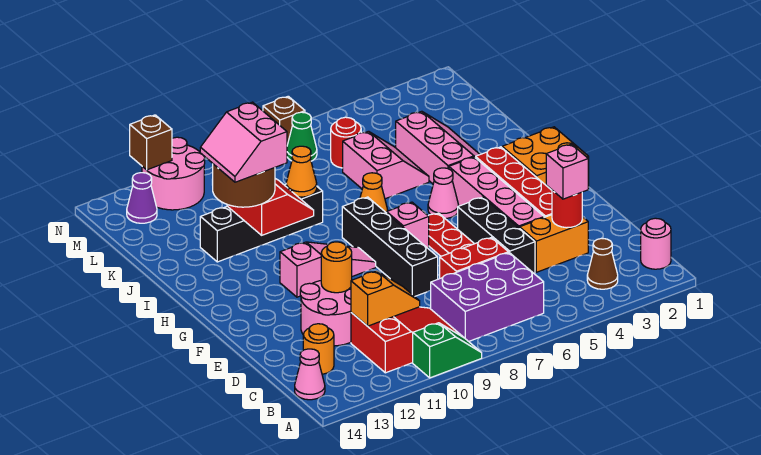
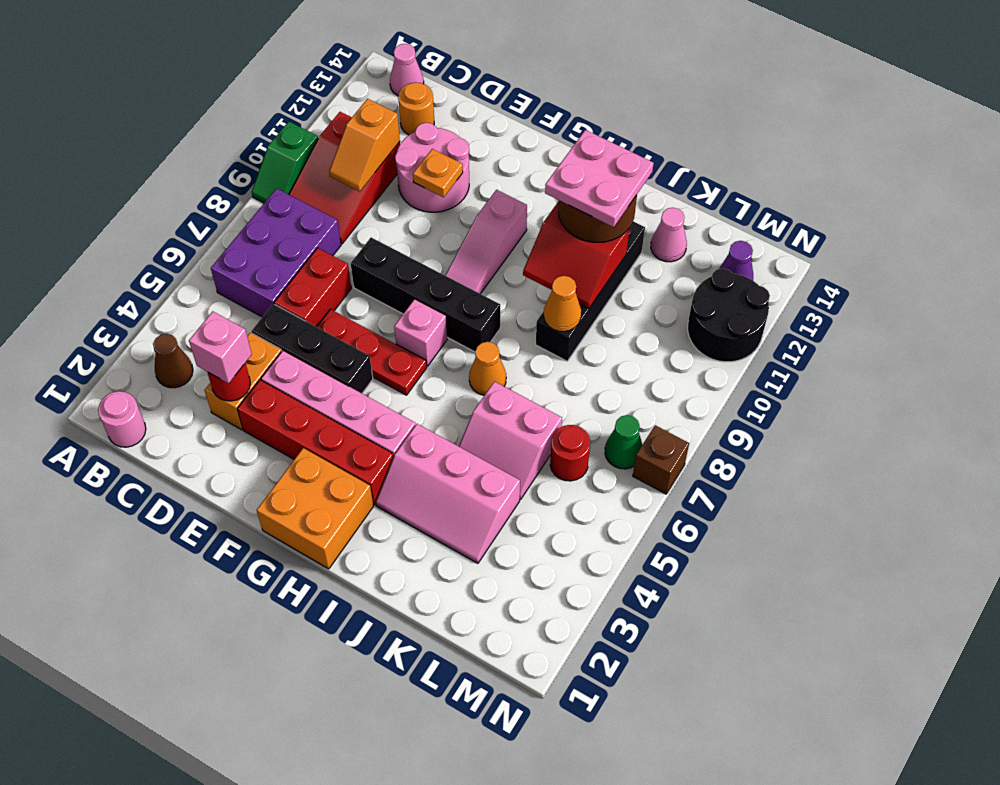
orange 1x1 round brick [321,242,352,293] -> orange 1x1 plate [413,149,463,197]
pink 1x1 cone [428,168,459,219] -> pink 1x1 cone moved to [651,208,687,262]
pink 2x2 slope [200,102,287,182] -> pink 2x2 plate [545,130,654,227]
pink 2x2 round brick [142,137,205,210] -> black 2x2 round brick [688,268,770,362]
brown 1x1 brick [130,115,172,170] -> none

